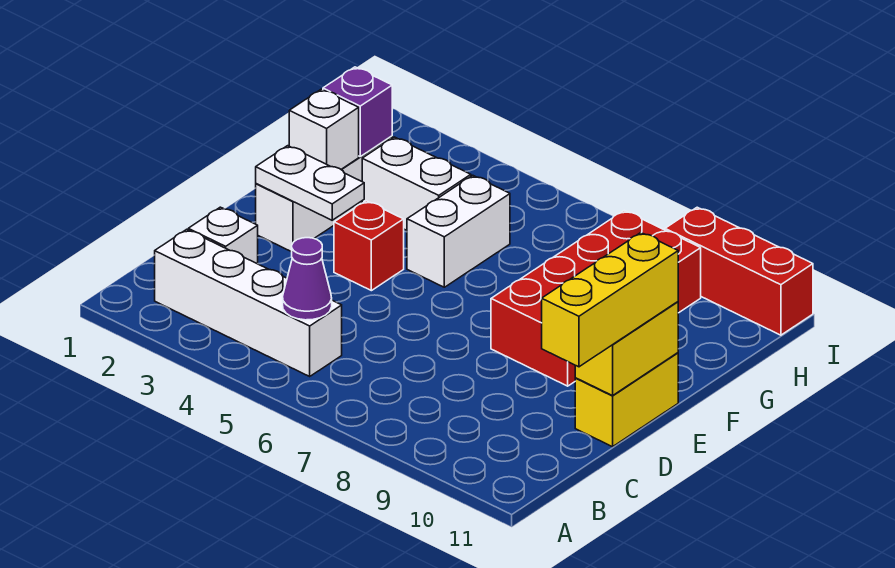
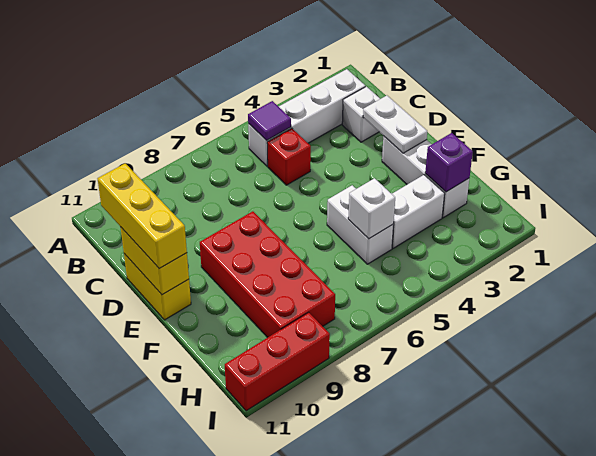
purple 1x1 cone [283,238,332,320] -> purple 1x1 tile [248,101,291,141]
white 1x2 plate [256,146,364,220] -> white 1x2 plate turned to [363,96,427,153]
red 1x1 brick [334,201,404,291] -> red 1x1 brick moved to [267,128,311,185]
white 1x1 brick [289,89,359,169] -> white 1x1 brick moved to [348,178,395,239]

